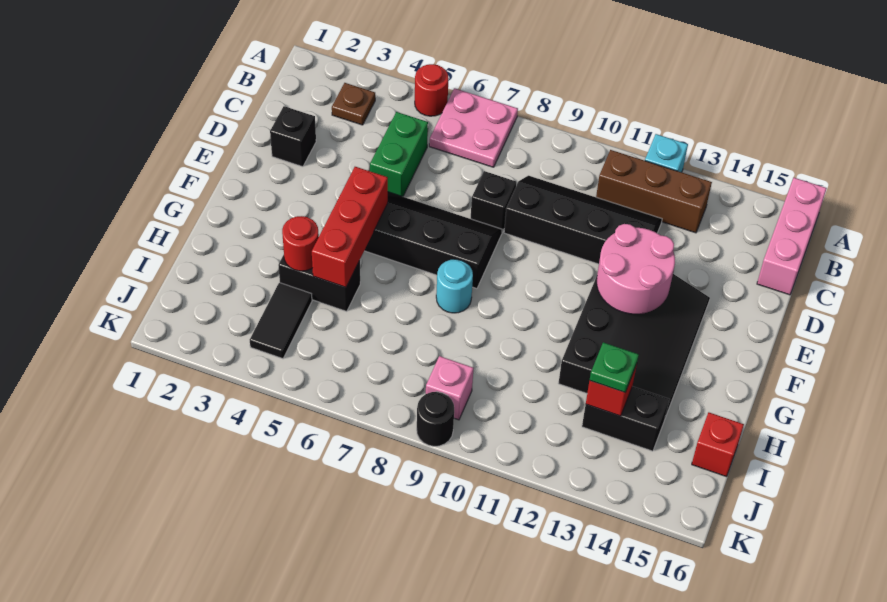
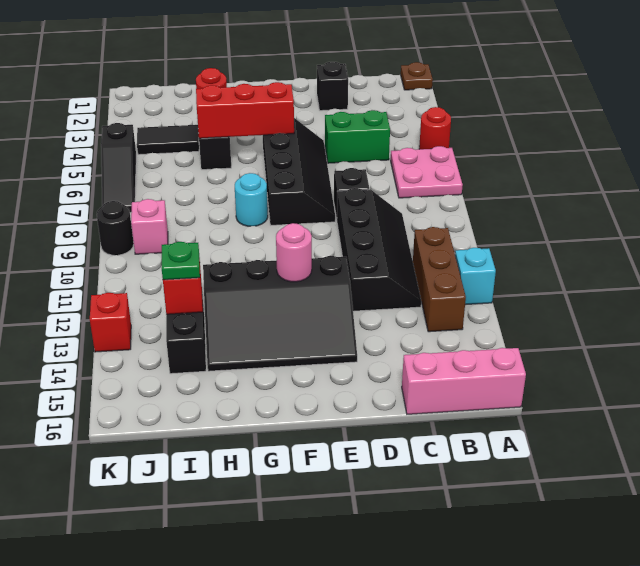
brown 1x1 plate [332,83,375,125] -> brown 1x1 plate moved to [401,62,433,90]
pink 2x2 round brick [597,224,675,314] -> pink 1x1 round brick [276,223,312,282]
red 1x1 brick [692,412,744,477] -> red 1x1 brick moved to [90,293,131,352]
none -> black 1x3 slope [101,123,136,213]

